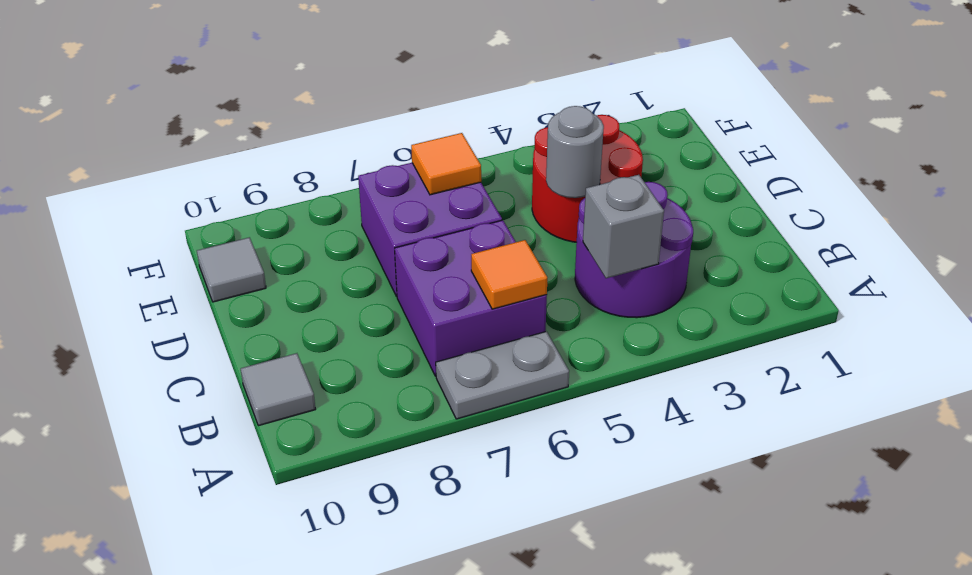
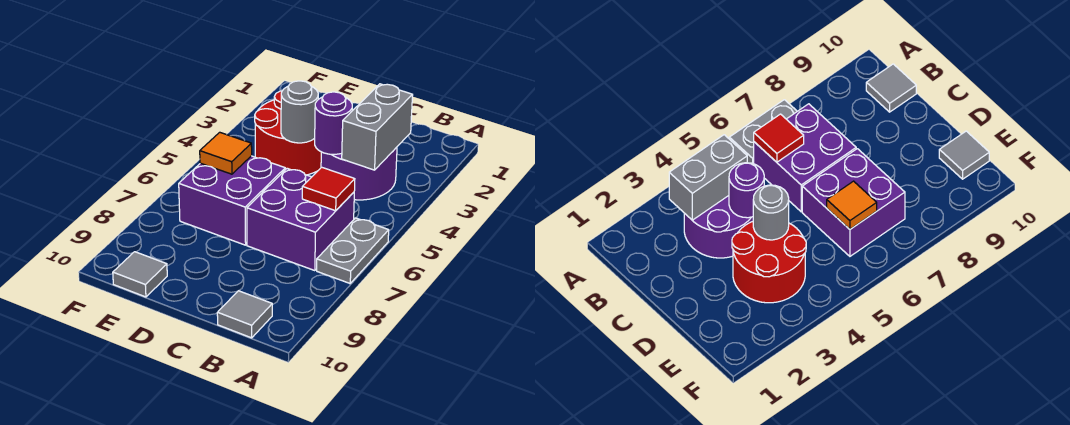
grey 1x1 brick [583,175,664,278] -> grey 1x2 brick [342,84,413,170]
orange 1x1 tile [471,240,547,309] -> red 1x1 tile [302,167,355,211]
none -> purple 1x1 round brick [315,92,352,154]

